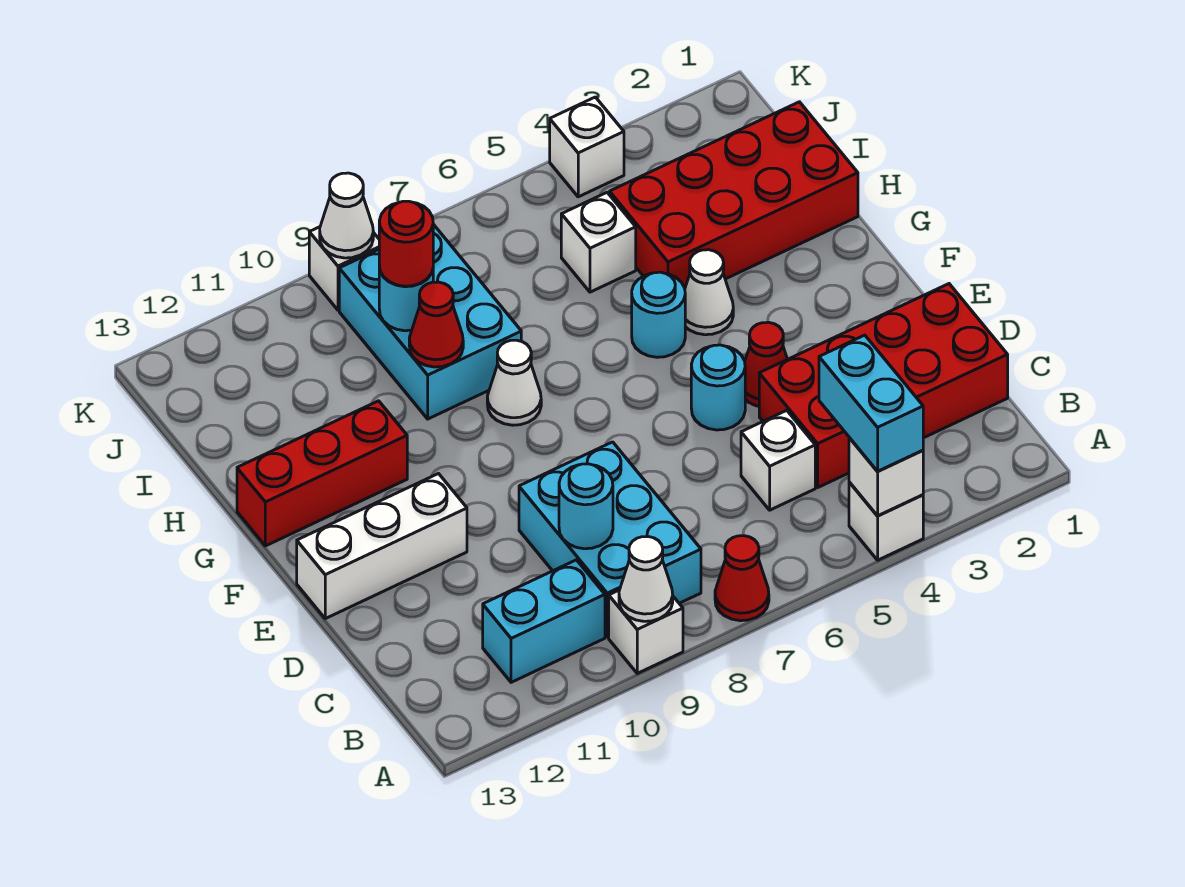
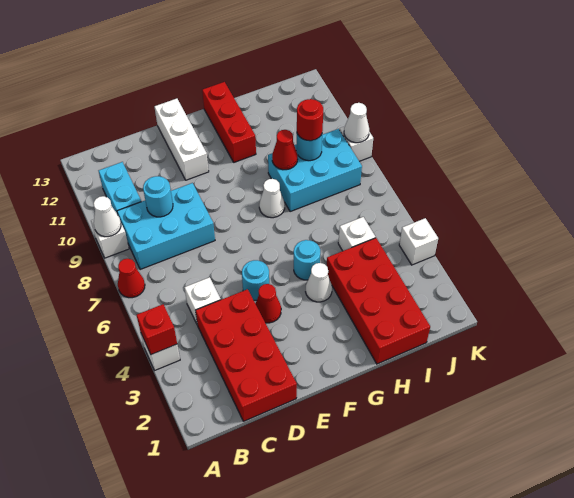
white 1x1 brick [849,438,923,516] -> red 1x1 brick [137,304,177,355]
cyan 1x2 brick [819,335,923,471] -> none

